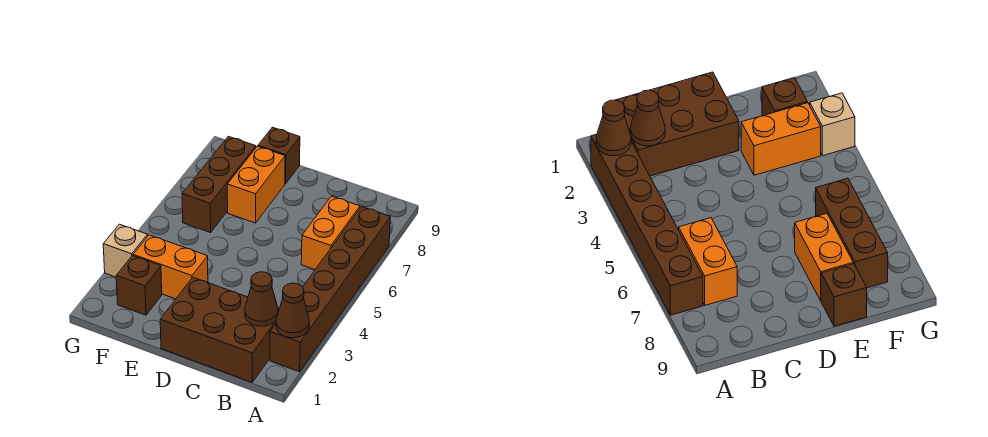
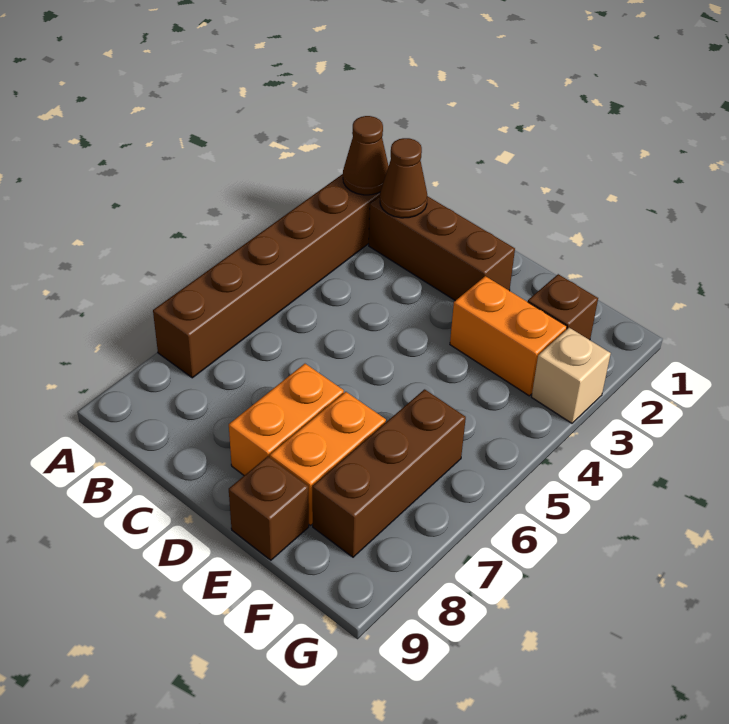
brown 2x3 brick [160,277,279,382] -> brown 1x3 brick [369,196,515,301]
orange 1x2 brick [301,196,360,270] -> orange 1x2 brick moved to [229,364,344,475]

